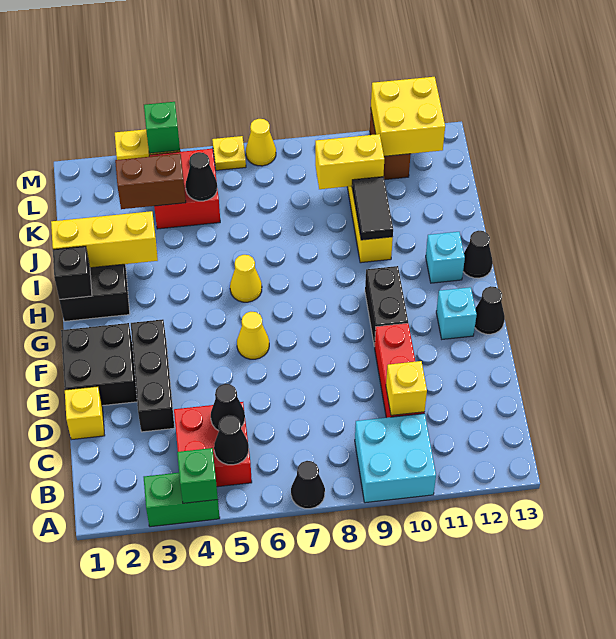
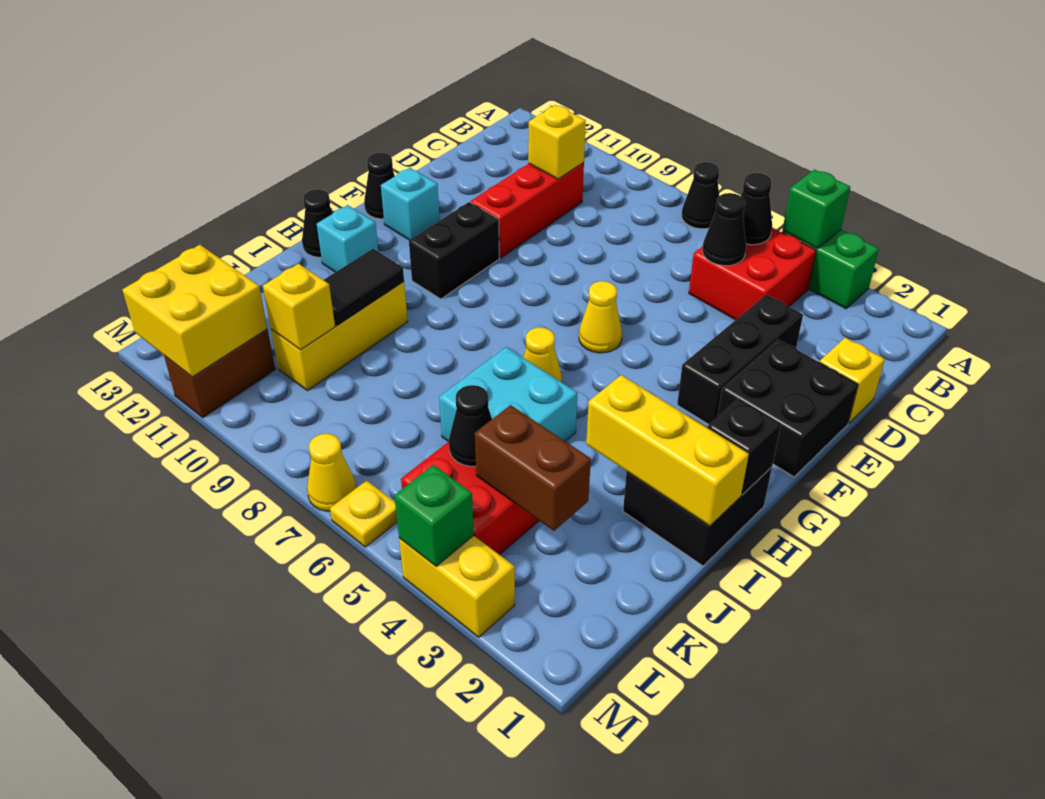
cyan 2x2 brick [355,414,436,503] -> cyan 2x2 brick moved to [439,347,577,442]
yellow 1x2 brick [315,134,384,189] -> yellow 1x1 brick [263,264,335,350]

